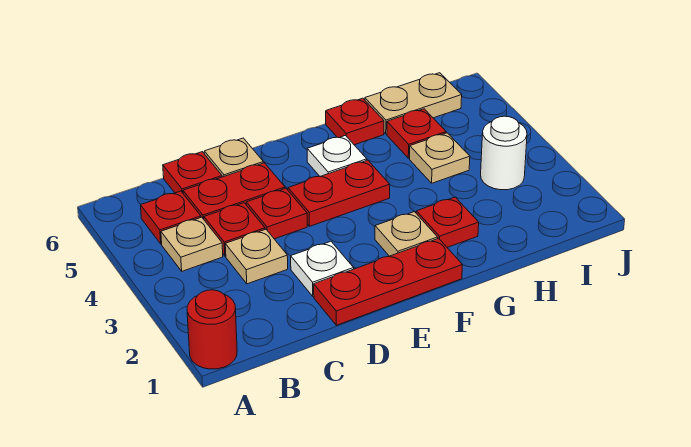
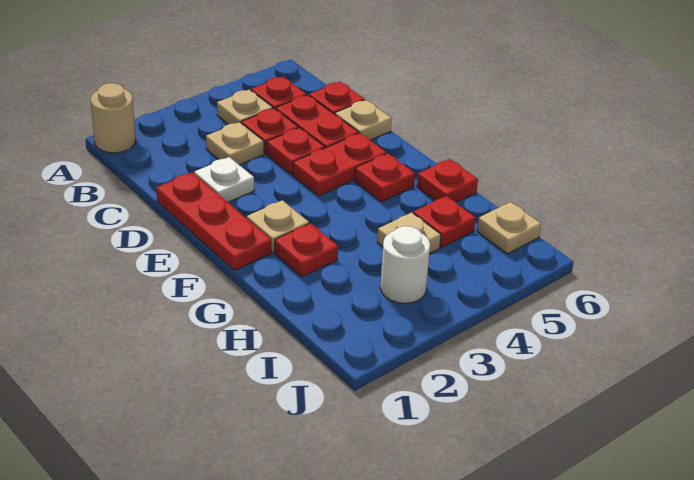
red 1x1 round brick [187,290,237,369] -> tan 1x1 round brick [90,83,136,153]
red 1x2 plate [288,160,390,226] -> red 1x2 plate turned to [293,133,386,196]
white 1x1 plate [307,135,367,177] -> red 1x1 plate [355,153,415,202]
tan 1x2 plate [365,73,462,134] -> tan 1x1 plate [477,202,541,254]

